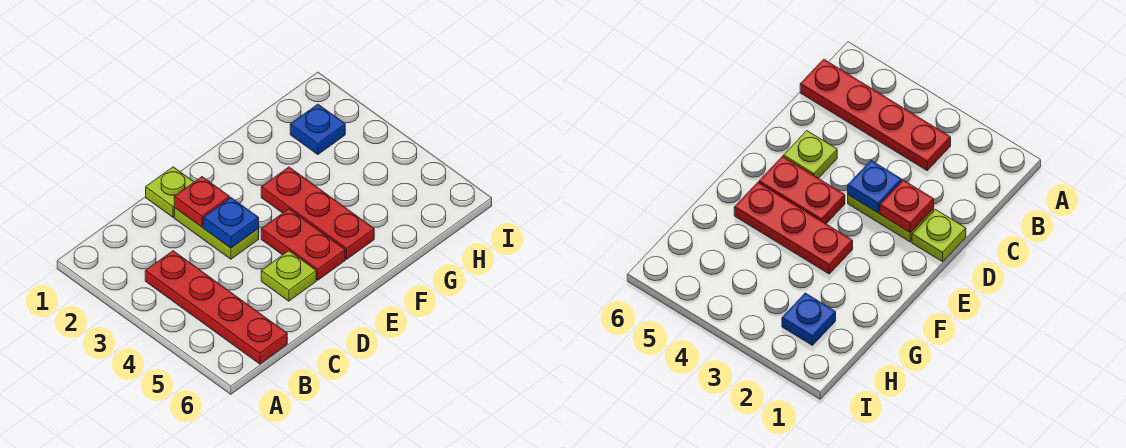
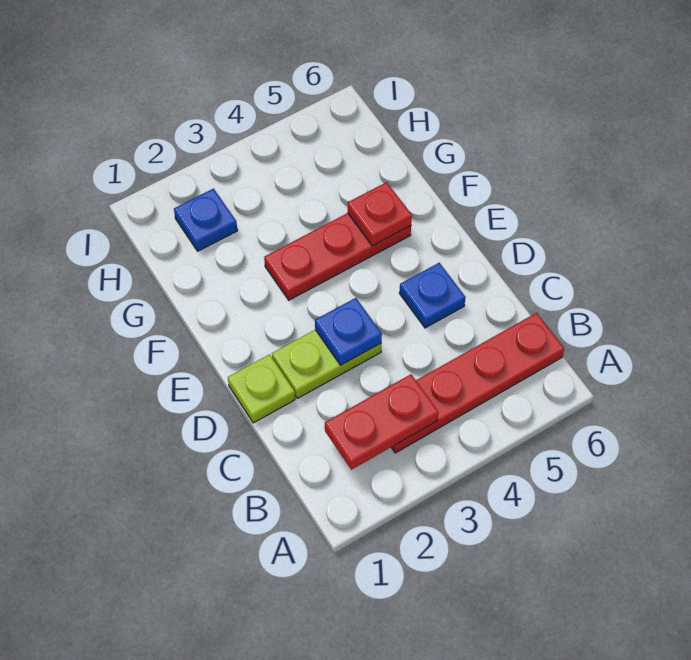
red 1x1 plate [174,177,230,227] -> red 1x1 plate moved to [348,182,412,246]
lime 1x1 plate [261,251,316,301] -> blue 1x1 plate [399,263,466,328]
red 1x2 plate [261,209,345,280] -> red 1x2 plate moved to [325,374,438,470]

